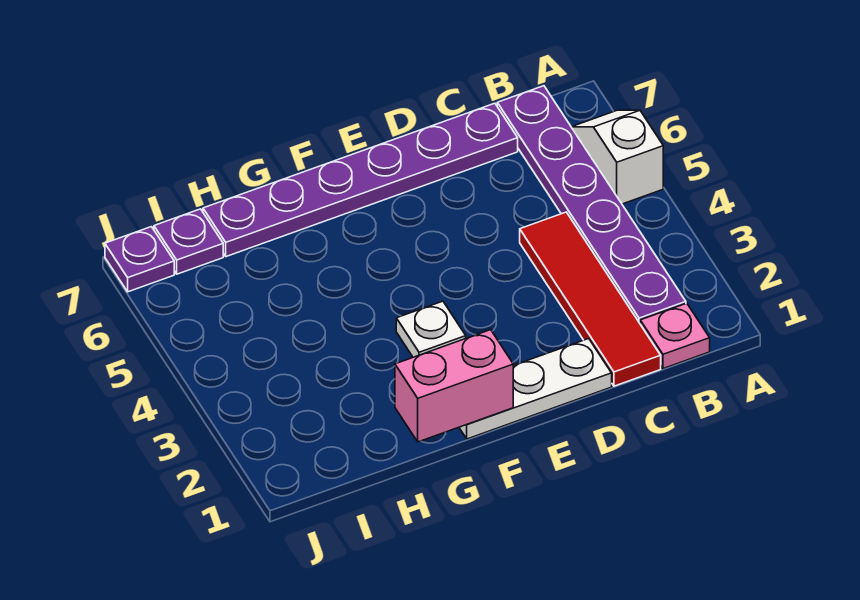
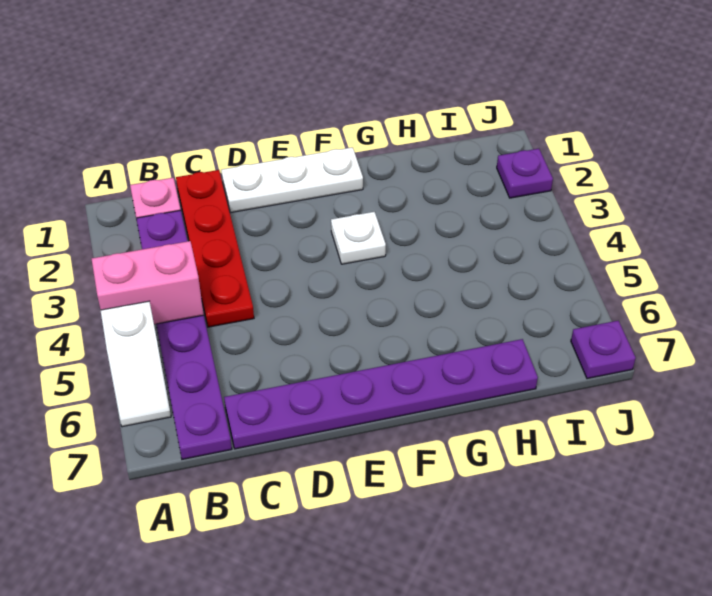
red 1x4 tile [520,212,661,386] -> red 1x4 plate [176,170,254,327]
pink 1x2 brick [395,330,513,442] -> pink 1x2 brick moved to [92,241,204,324]
purple 1x1 plate [154,209,223,274] -> purple 1x1 plate moved to [497,149,553,198]

